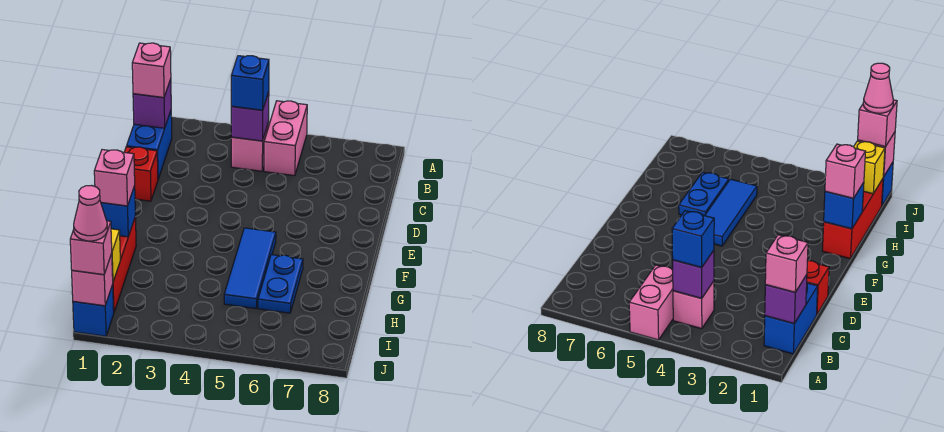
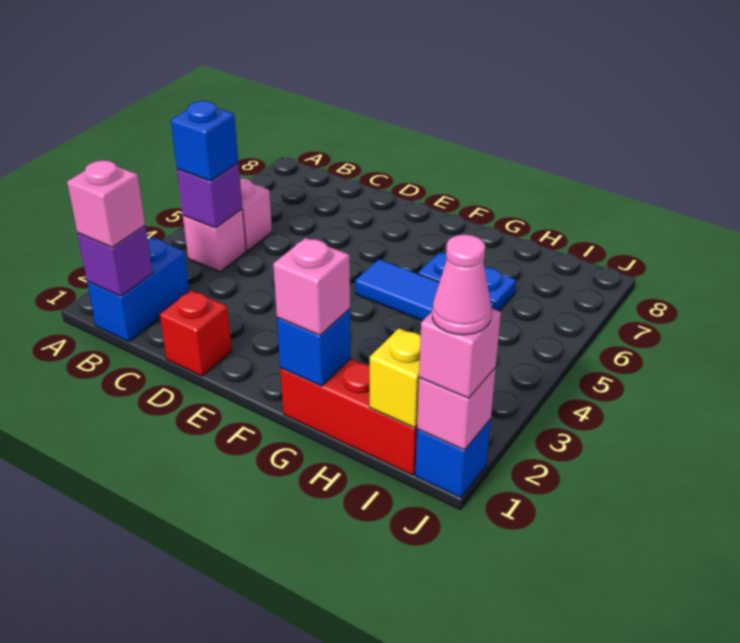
blue 1x2 brick [127,111,172,179] -> blue 1x2 brick turned to [87,238,189,342]

